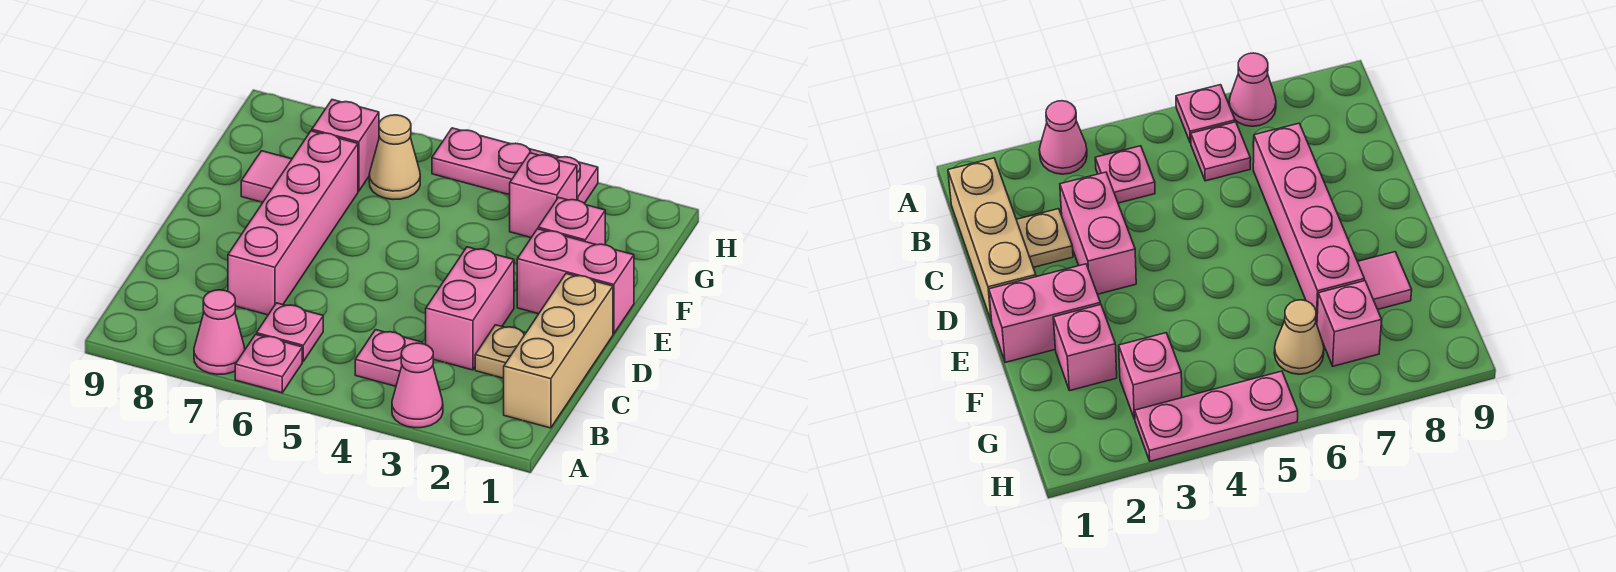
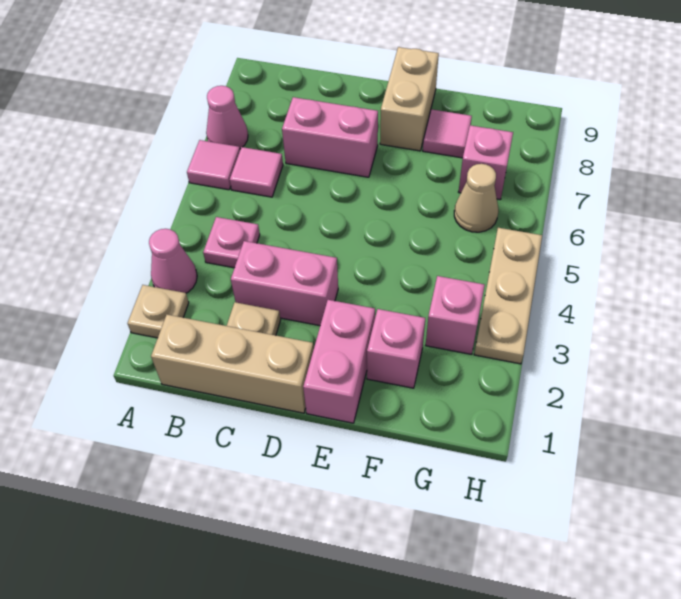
none -> tan 1x1 plate [128,285,189,338]
pink 1x1 plate [235,334,302,393] -> pink 1x1 tile [187,140,240,190]
pink 1x1 plate [256,303,323,361] -> pink 1x1 tile [230,147,283,197]
pink 1x4 brick [228,131,358,315] -> pink 1x2 brick [282,97,378,177]
none -> tan 1x2 brick [380,47,439,151]
pink 1x3 plate [432,128,598,203] -> tan 1x3 plate [474,228,542,364]

